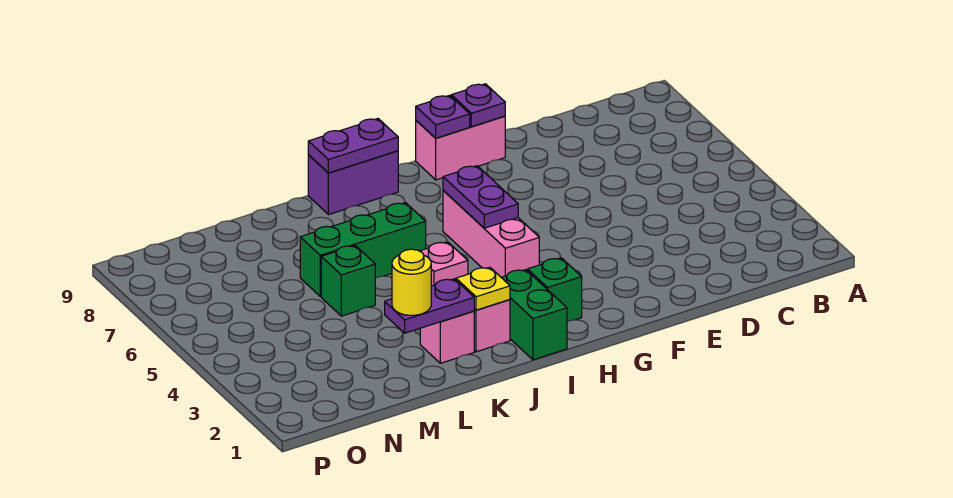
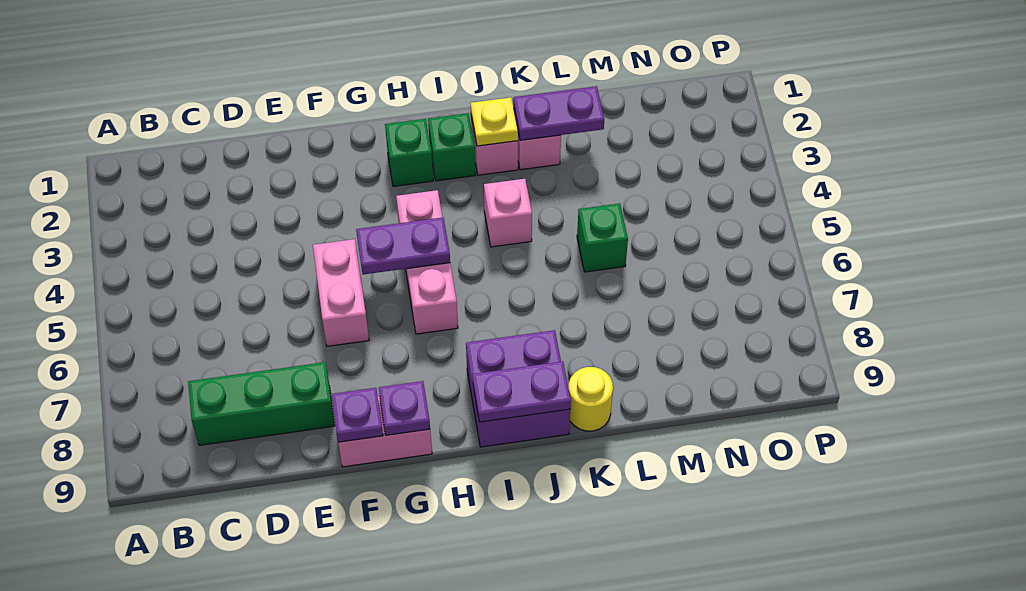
none -> pink 1x2 brick [313,239,369,346]
purple 1x2 plate [443,166,518,228] -> purple 1x2 plate turned to [356,218,450,274]
green 1x2 brick [501,270,567,360] -> green 1x1 brick [428,113,476,181]
purple 1x2 brick [308,151,398,215] -> purple 2x2 brick [466,330,570,447]
green 1x3 brick [300,203,426,296] -> green 1x3 brick moved to [188,362,335,445]
yellow 1x1 round brick [392,249,431,315] -> yellow 1x1 round brick moved to [568,367,613,431]

